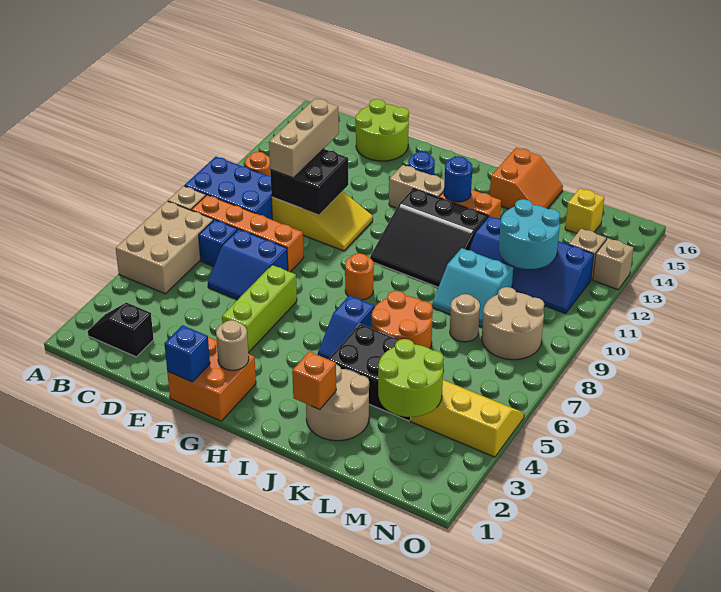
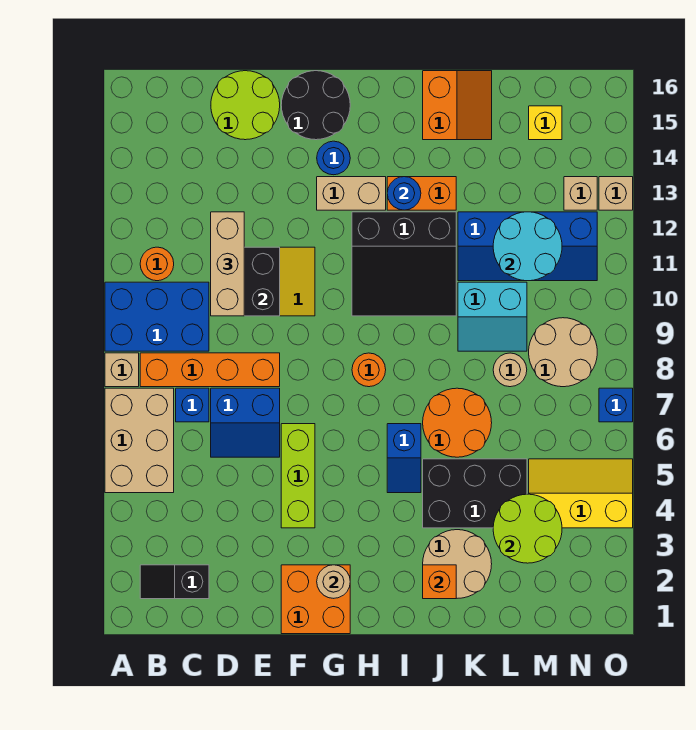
blue 1x1 brick [164,325,210,382] -> blue 1x1 brick moved to [599,388,633,422]
none -> black 2x2 round brick [281,71,350,140]

